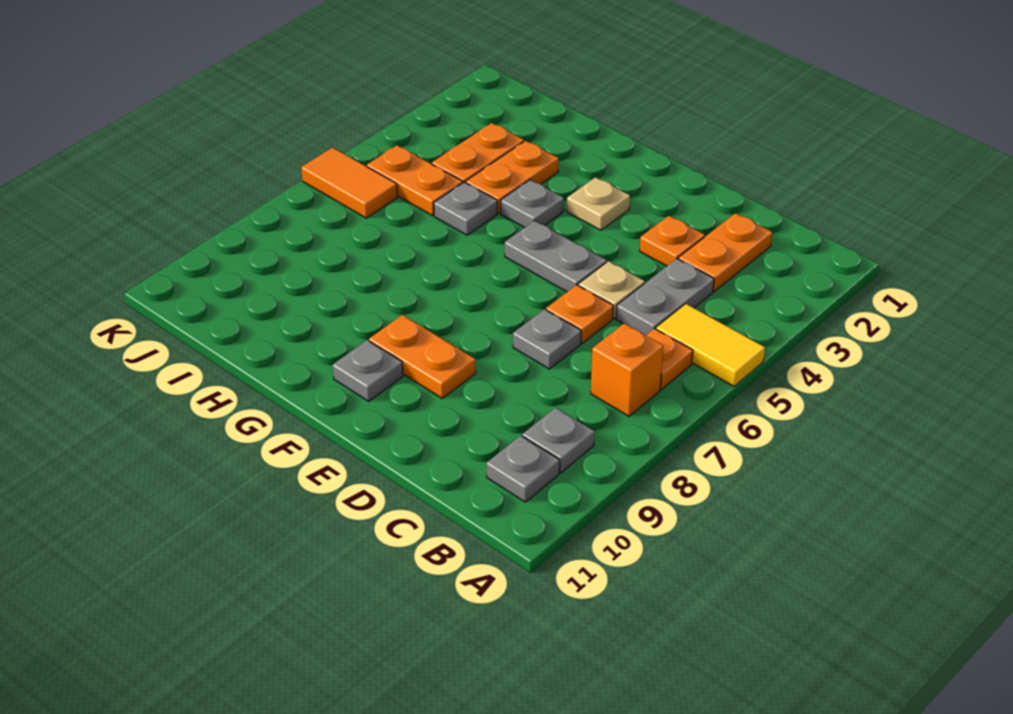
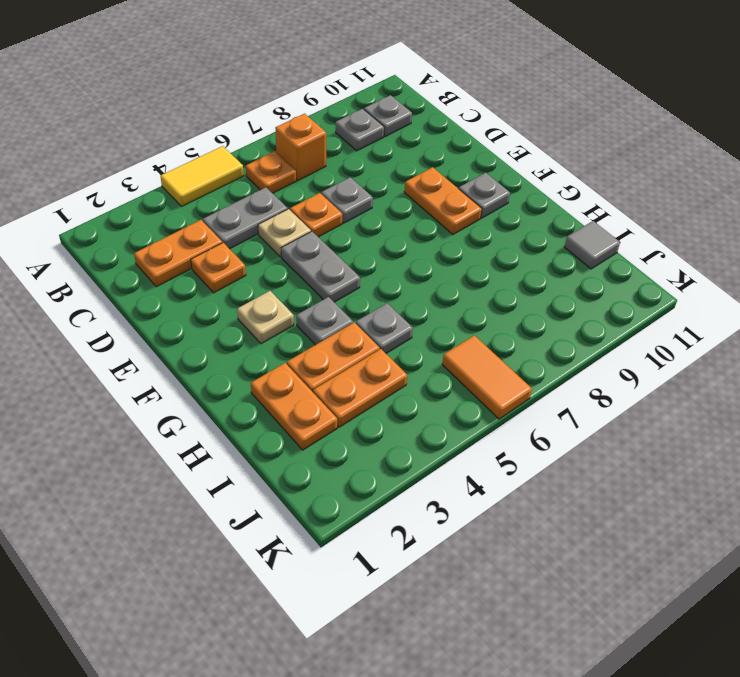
yellow 1x2 tile [656,304,765,386] -> yellow 1x2 tile turned to [160,146,244,206]
orange 1x2 plate [367,145,463,216] -> orange 1x2 plate moved to [251,363,337,450]
none -> grey 1x1 tile [565,221,620,269]

